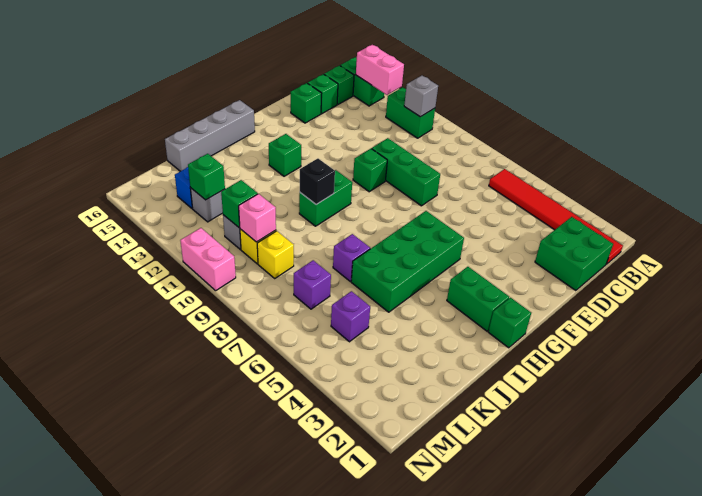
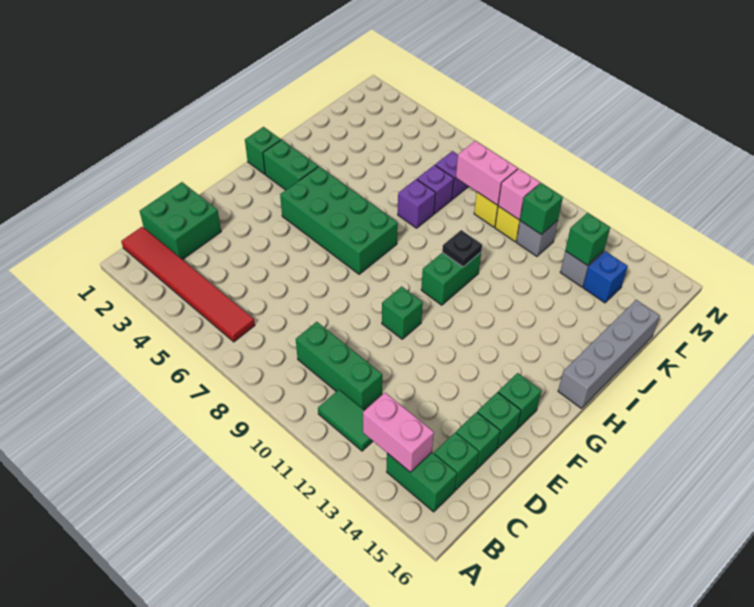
green 1x2 brick [386,87,435,138] -> green 1x2 tile [318,390,373,451]
grey 1x1 brick [404,75,438,117] -> none
green 1x3 brick [372,138,440,206] -> green 1x3 brick moved to [296,322,382,410]
green 2x4 brick [351,211,464,312] -> green 2x4 brick turned to [280,167,398,274]
green 1x1 brick [269,134,301,176] -> green 1x1 brick moved to [498,373,541,429]
black 1x1 brick [300,159,335,204] -> black 1x1 plate [442,230,482,267]
purple 1x1 brick [331,291,370,342] -> purple 1x1 brick moved to [417,165,454,214]
pink 1x2 brick [180,228,236,291] -> pink 1x2 brick moved to [456,141,518,205]

